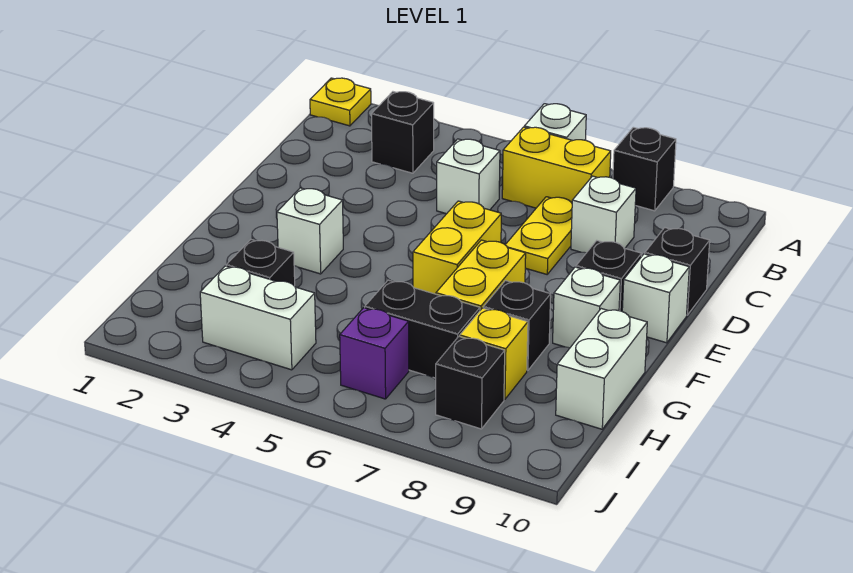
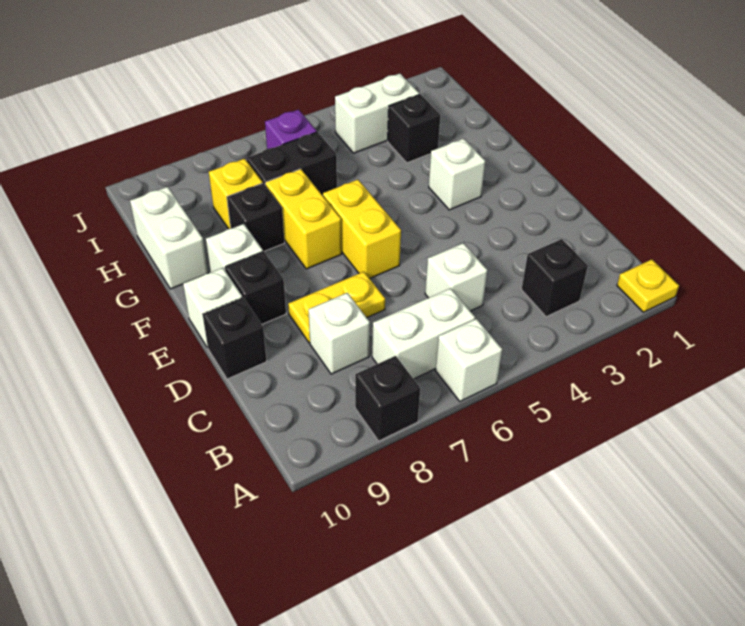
yellow 1x2 brick [502,127,611,208] -> white 1x2 brick [372,288,475,379]
yellow 1x2 plate [505,197,572,274] -> yellow 1x2 plate turned to [288,272,385,343]
black 1x1 brick [436,336,505,429] -> none

